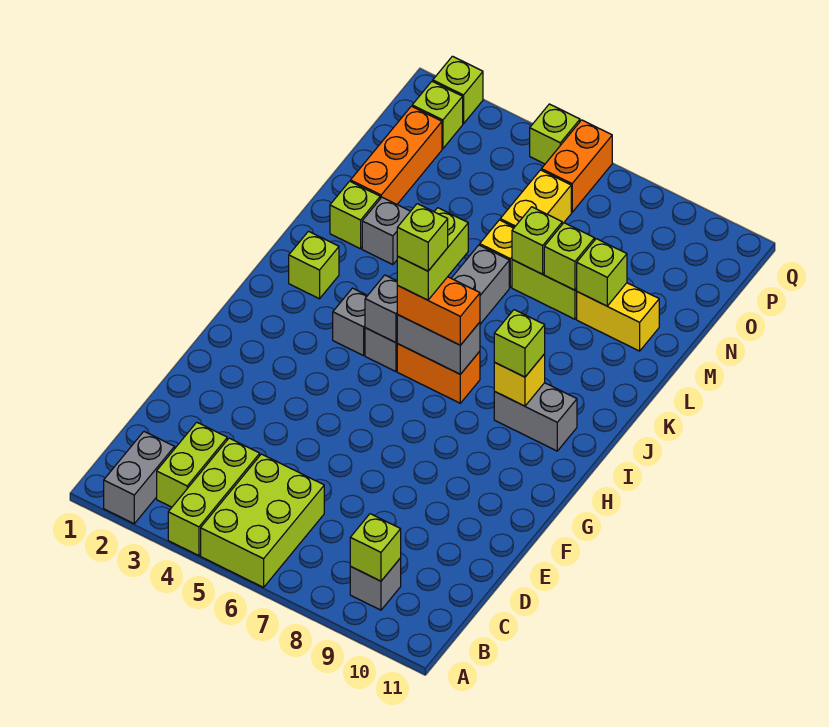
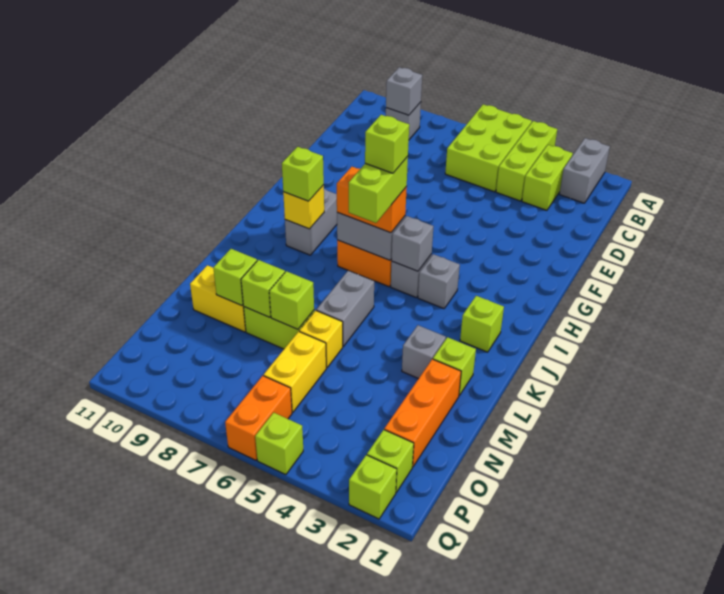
lime 1x1 brick [350,514,401,581] -> grey 1x1 brick [386,67,422,115]
grey 1x2 brick [494,383,577,451] -> grey 1x2 brick turned to [285,189,337,255]

